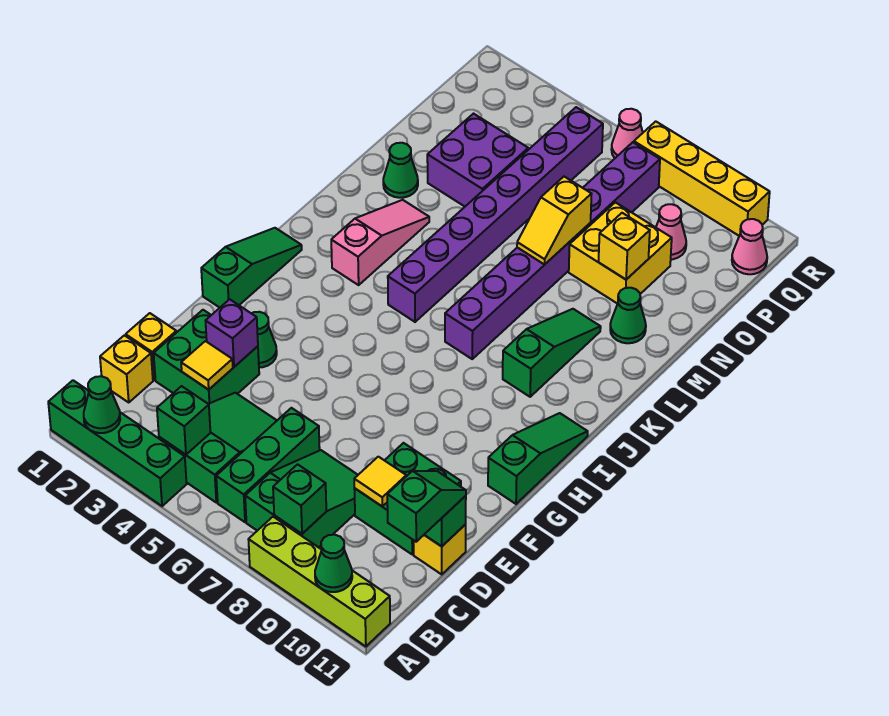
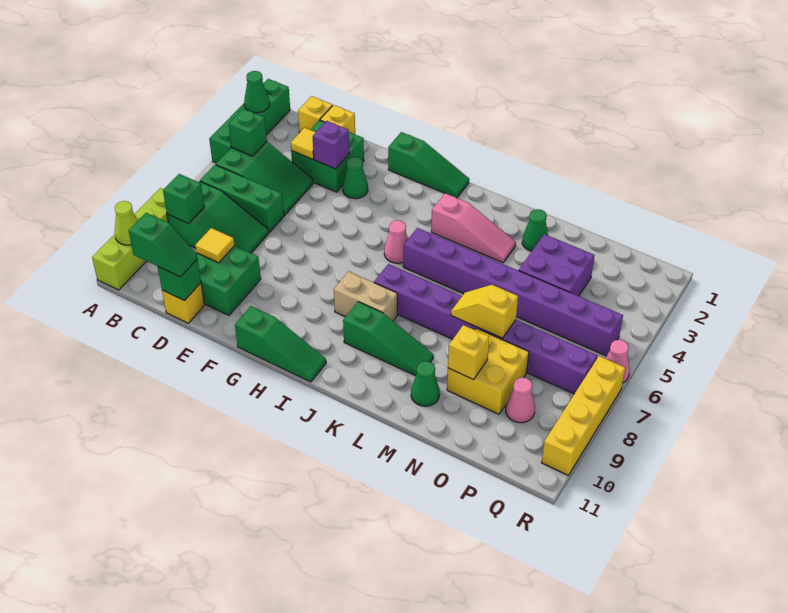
green 1x1 cone [315,535,352,592] -> lime 1x1 cone [115,201,138,245]
none -> tan 1x2 brick [334,272,397,321]
pink 1x1 cone [732,219,767,274] -> pink 1x1 cone moved to [384,220,408,263]

